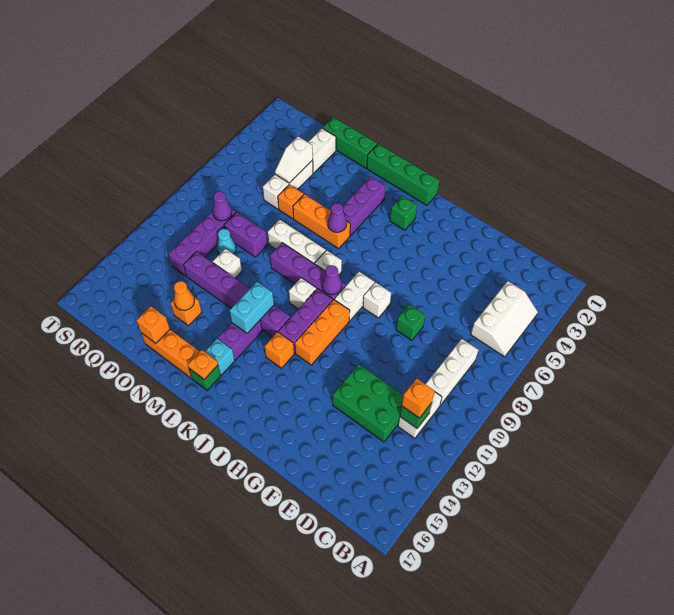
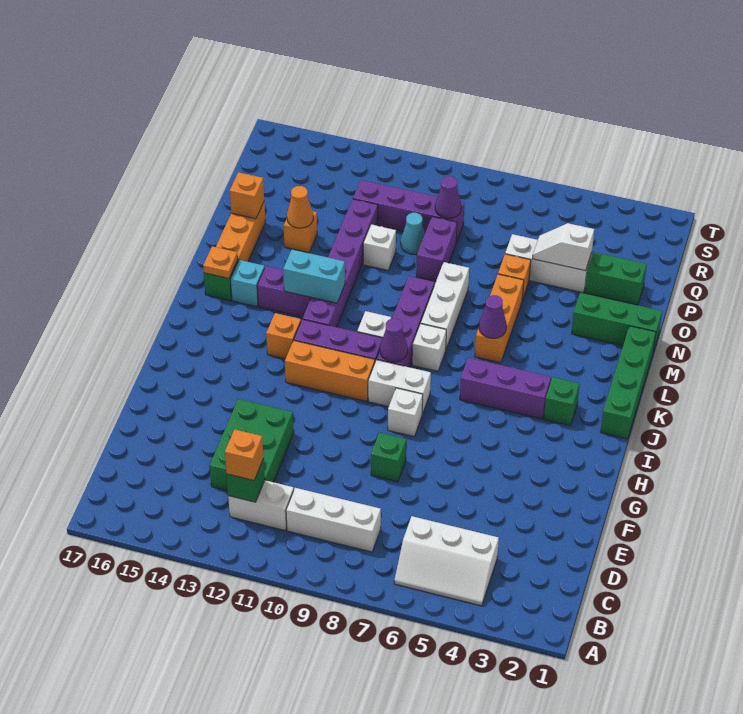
purple 1x3 brick [343,177,386,236] -> purple 1x3 brick moved to [460,358,551,419]
green 1x3 brick [323,117,377,168] -> green 1x3 brick turned to [572,293,662,351]
white 1x2 brick [308,128,336,173] -> green 1x2 brick [585,252,647,305]

